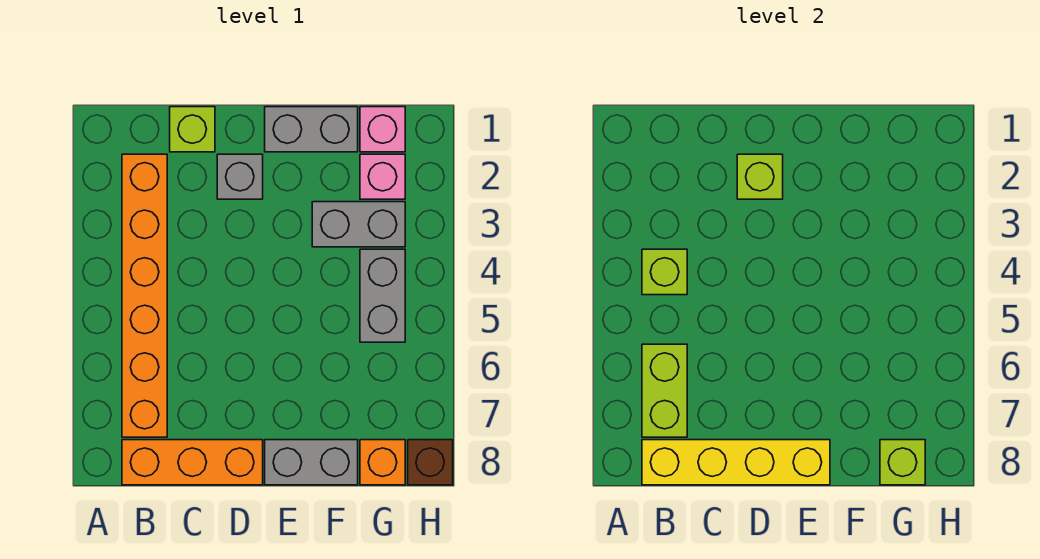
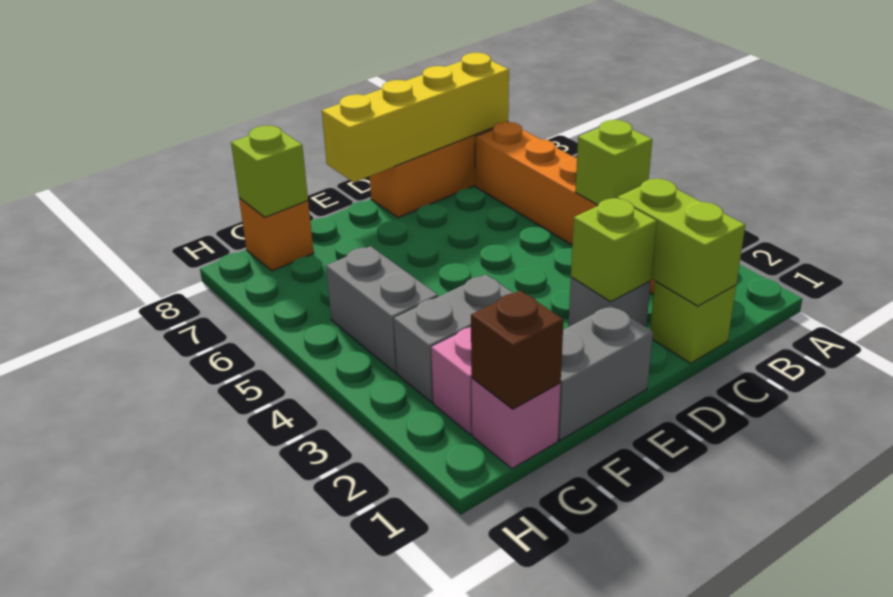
lime 1x2 brick [642,344,687,437] -> lime 1x2 brick moved to [617,179,745,306]
grey 1x2 brick [265,440,358,485] -> none
brown 1x1 brick [408,440,453,485] -> brown 1x1 brick moved to [471,291,563,409]

